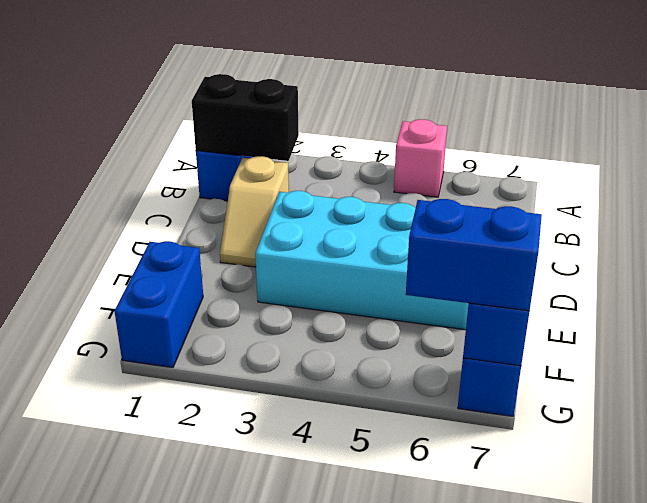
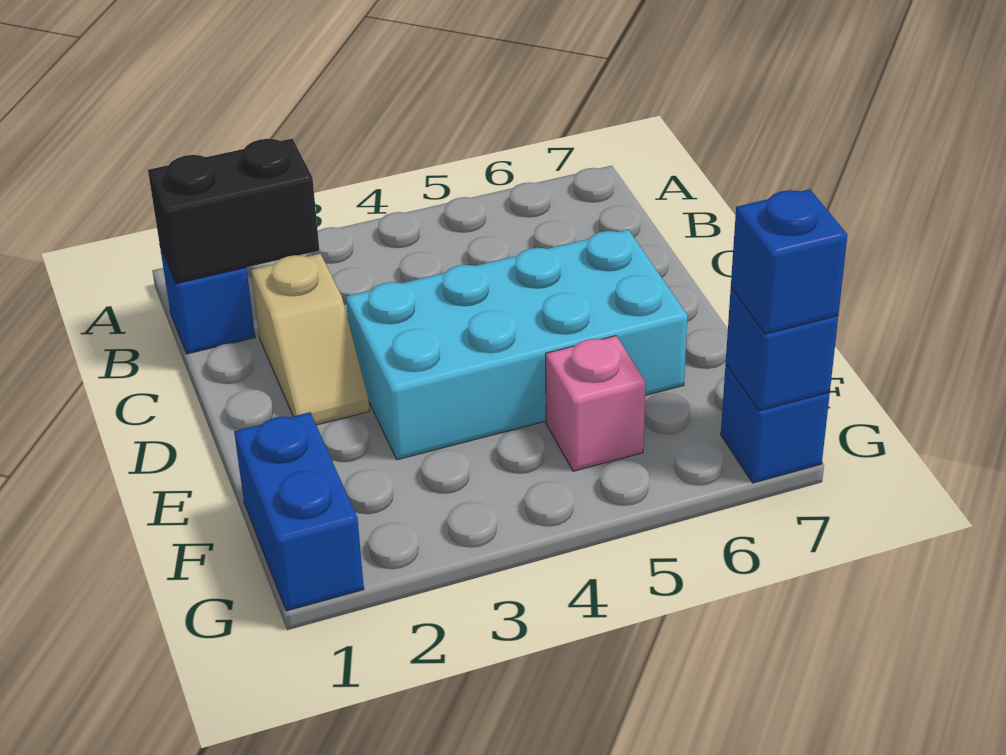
pink 1x1 brick [394,119,447,197] -> pink 1x1 brick moved to [546,336,646,471]
blue 1x2 brick [406,199,542,311] -> blue 1x1 brick [731,189,847,334]

